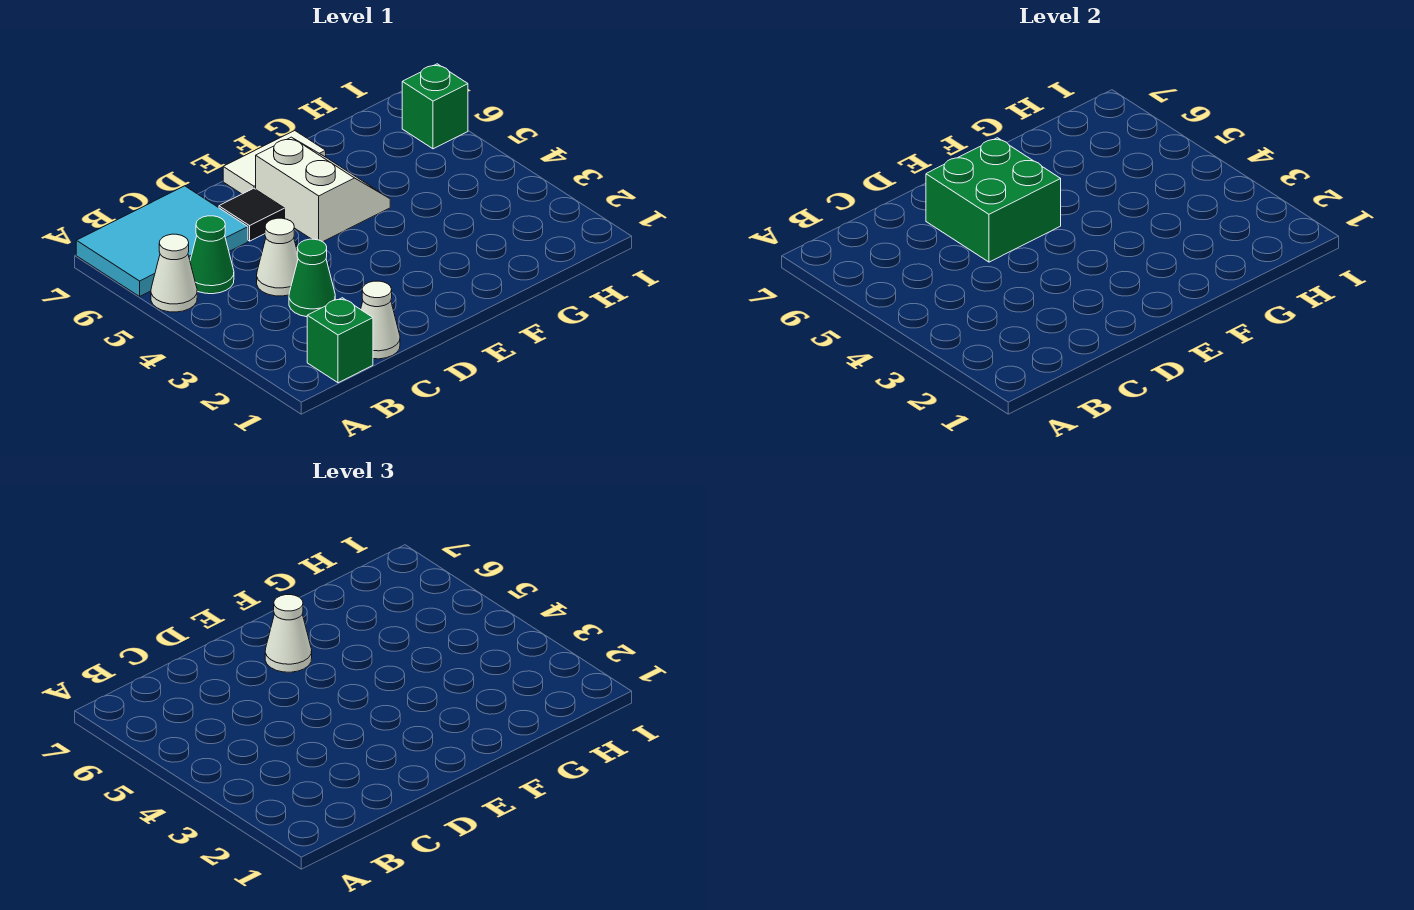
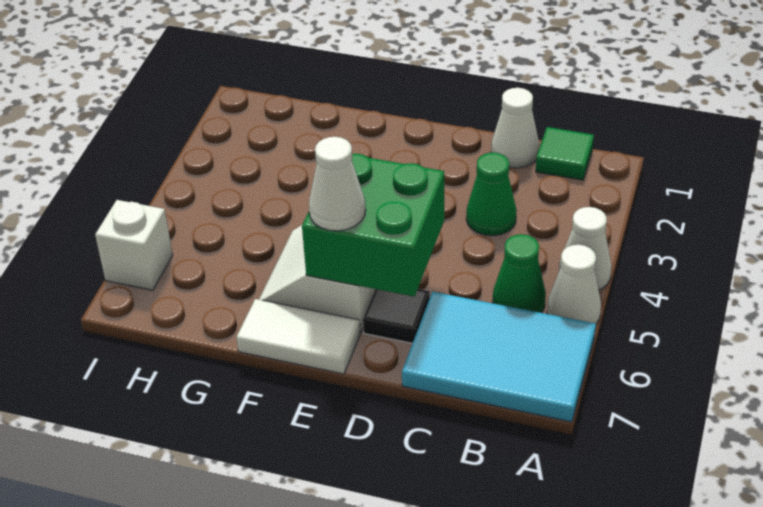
green 1x1 brick [307,298,373,383] -> green 1x1 tile [536,127,594,180]
white 1x1 cone [257,218,298,296] -> white 1x1 cone moved to [559,207,611,290]
green 1x1 brick [402,64,468,149] -> white 1x1 brick [95,200,173,290]

